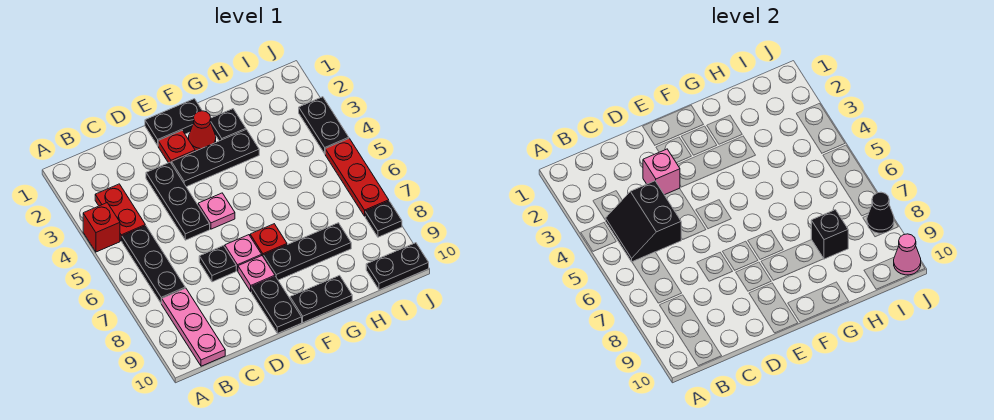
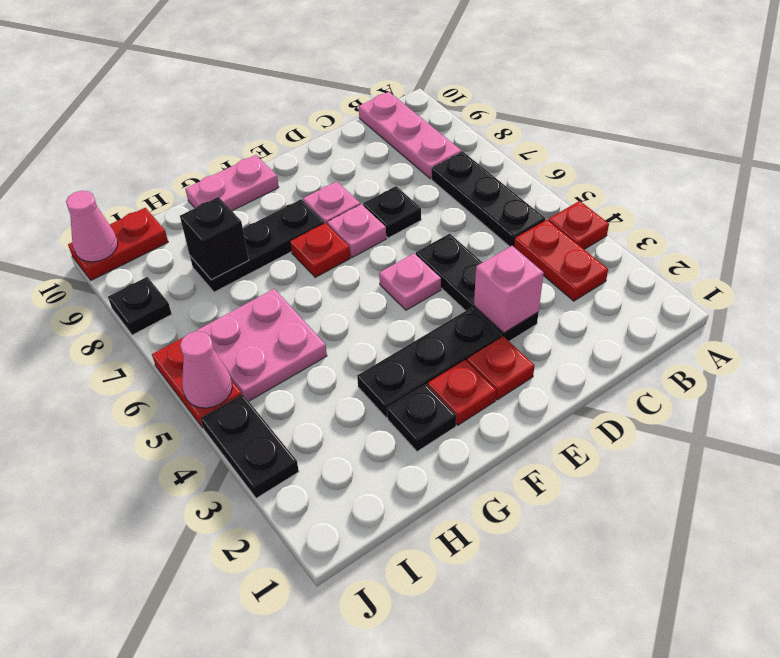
red 1x1 brick [83,203,120,252] -> red 1x1 plate [548,201,609,249]
black 2x2 slope [606,181,681,262] -> none
black 1x2 plate [145,99,202,146] -> none
black 1x2 plate [251,276,302,333] -> none
red 1x1 cone [189,111,216,151] -> red 1x1 plate [428,360,496,425]
black 1x2 plate [290,275,352,322] -> pink 1x2 plate [185,155,279,211]
none -> pink 2x2 plate [195,289,327,401]
black 1x2 plate [366,243,429,290] -> red 1x2 plate [68,208,168,280]
red 1x3 plate [325,138,389,216] -> red 1x2 plate [152,337,242,428]
none -> pink 1x1 cone [180,331,232,408]
black 1x1 cone [867,192,894,234] -> none

